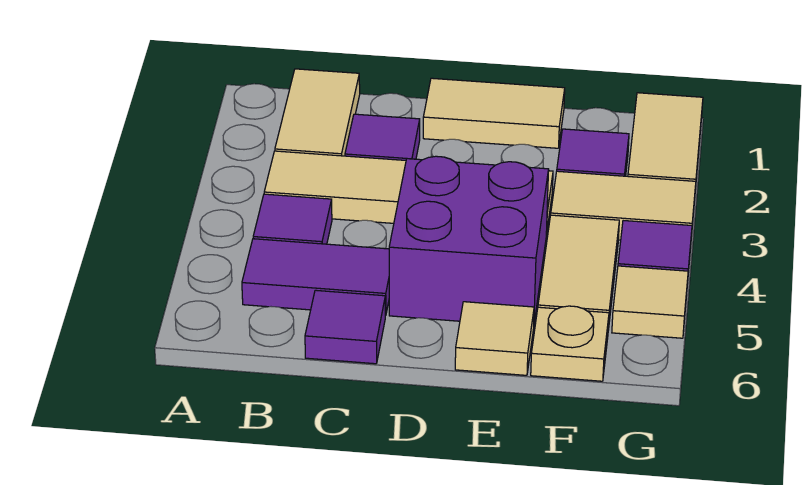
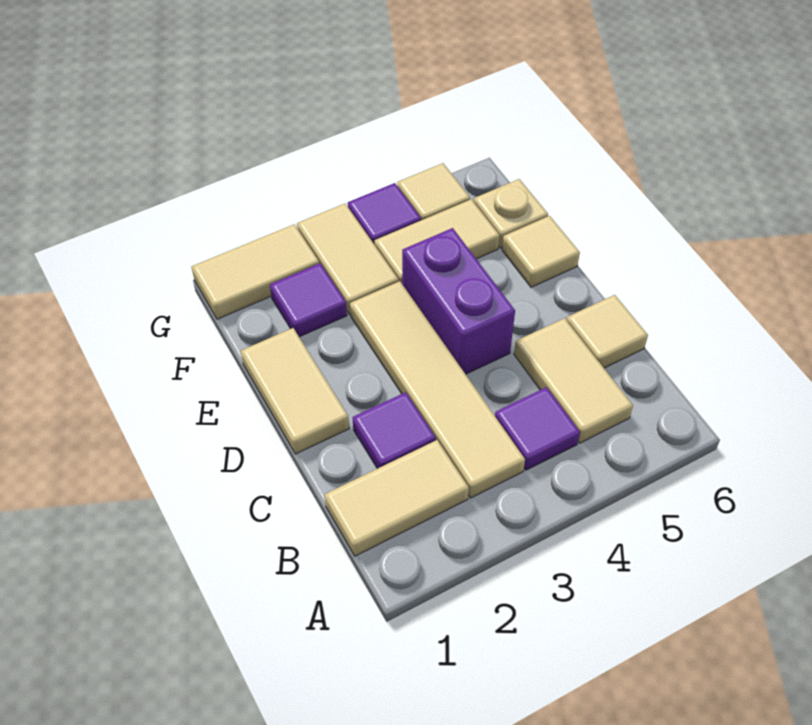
purple 1x2 tile [242,239,389,316] -> tan 1x2 tile [514,318,633,443]
purple 1x1 tile [305,290,385,364] -> tan 1x1 tile [567,295,648,368]
purple 2x2 brick [389,156,549,322] -> purple 1x2 brick [402,228,515,374]

